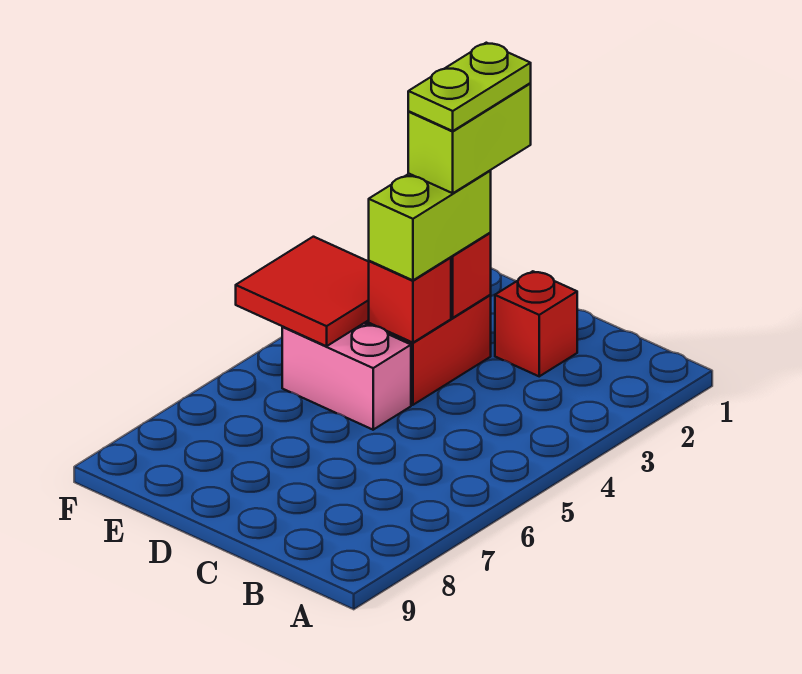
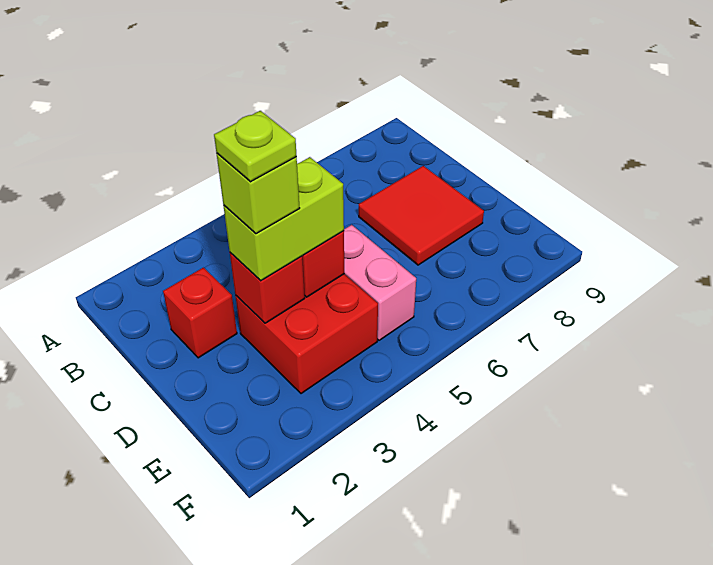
lime 1x2 brick [408,83,531,193] -> lime 1x1 brick [216,153,300,234]
lime 1x2 plate [408,43,531,131] -> lime 1x1 plate [214,111,297,182]
red 2x2 tile [236,237,369,346] -> red 2x2 tile moved to [359,166,484,265]

